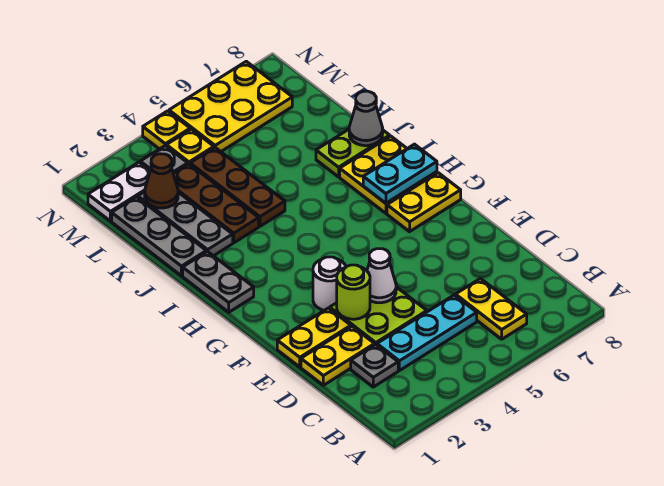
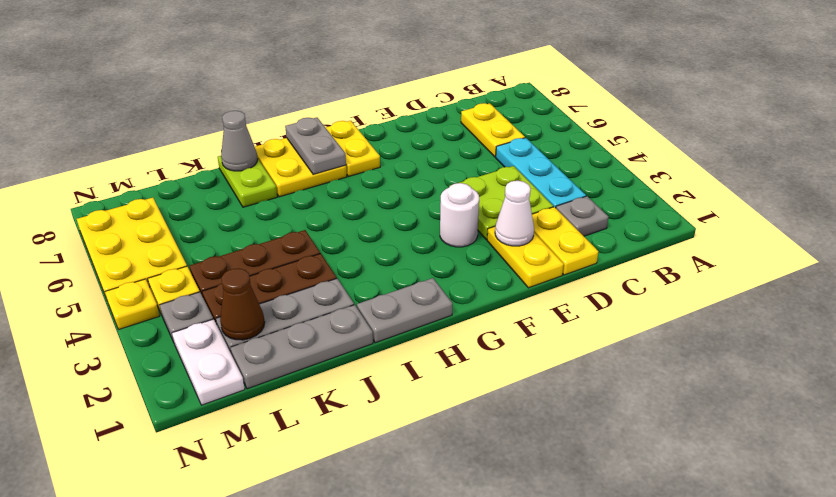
yellow 1x2 plate [455,279,527,339] -> yellow 1x2 plate turned to [461,103,525,157]
lime 1x1 round brick [337,265,370,319] -> none
white 1x1 cone [367,249,396,303] -> white 1x1 cone moved to [495,181,534,246]
cyan 1x2 plate [363,144,437,203] -> grey 1x2 plate [285,118,346,175]

